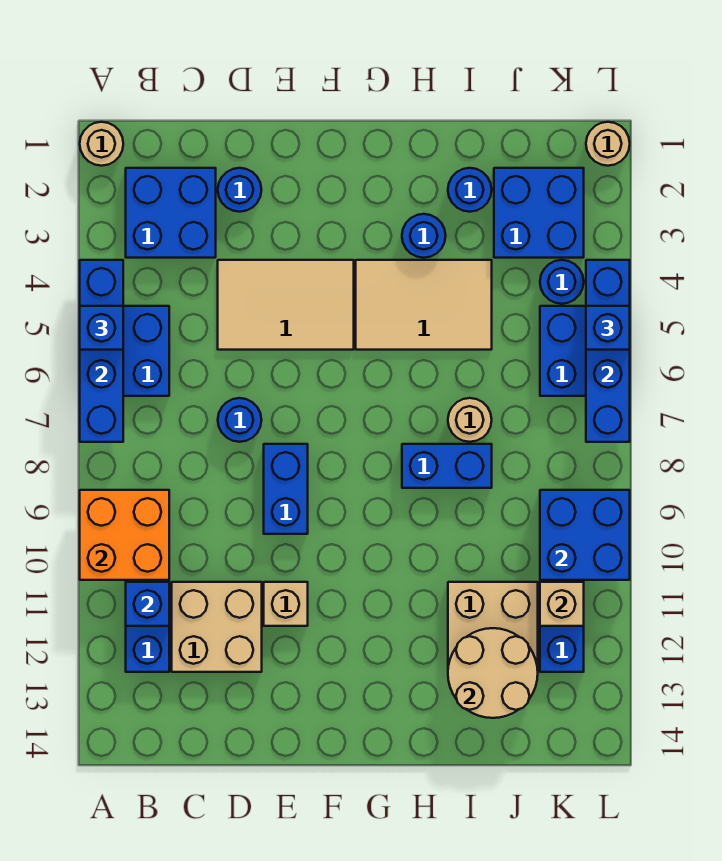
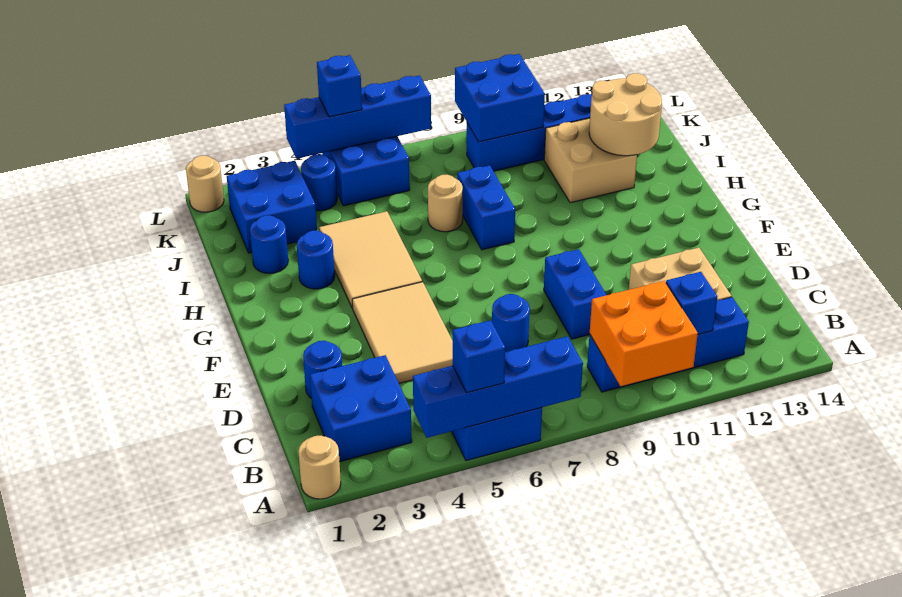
blue 1x2 brick [264,444,308,534] -> blue 1x2 brick turned to [544,249,606,339]
tan 1x1 brick [264,582,308,626] -> none
tan 1x1 brick [540,582,584,626] -> none

